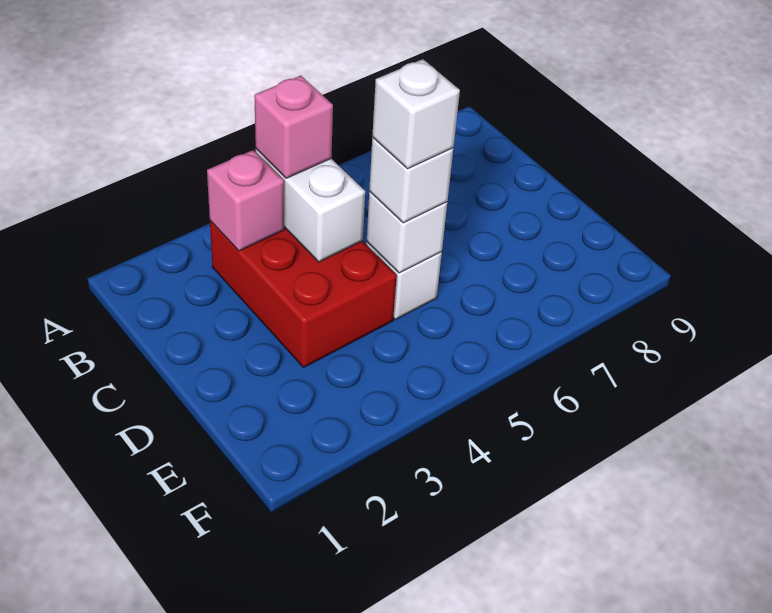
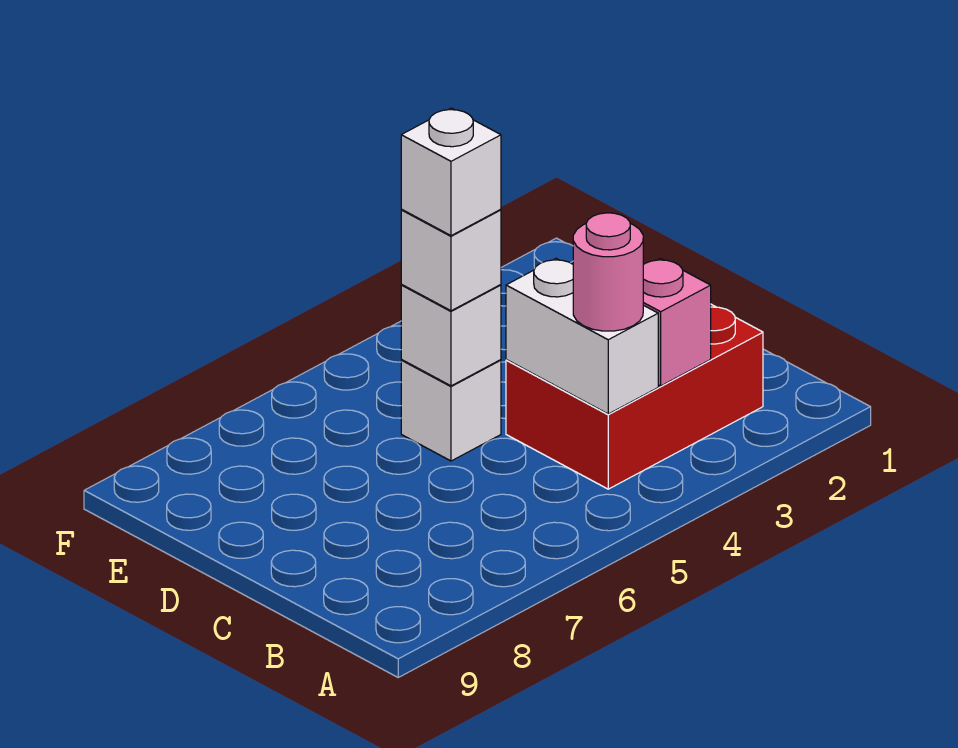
red 2x3 brick [210,221,397,368] -> red 2x3 brick turned to [506,304,763,489]
pink 1x1 brick [254,76,333,178] -> pink 1x1 round brick [573,213,643,331]

